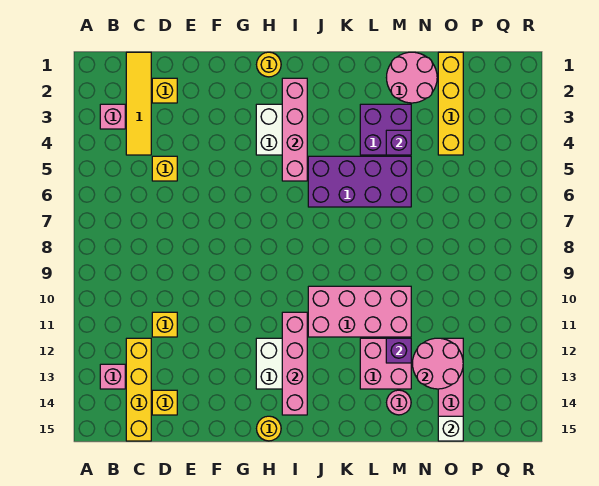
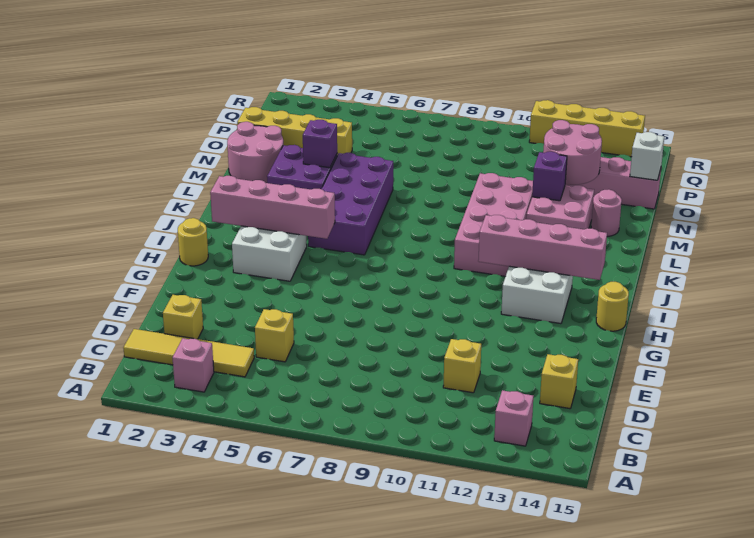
yellow 1x4 brick [126,338,151,441] -> yellow 1x4 brick moved to [529,100,645,157]

